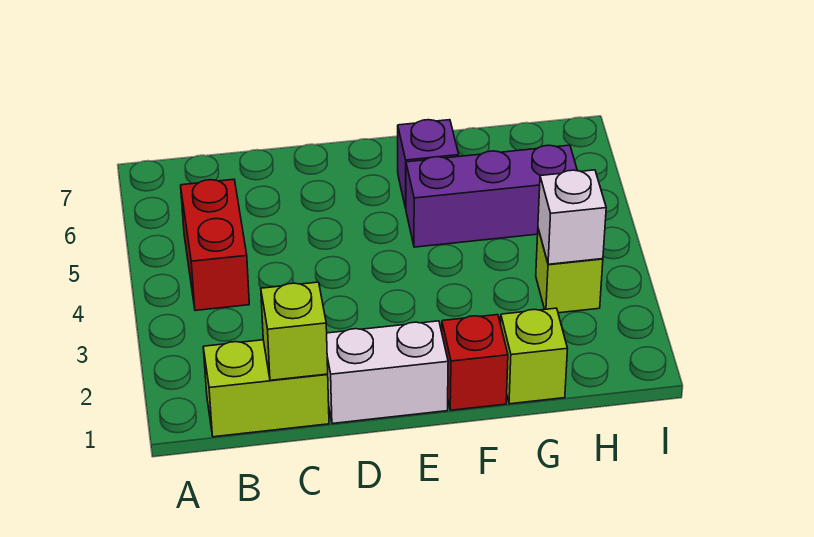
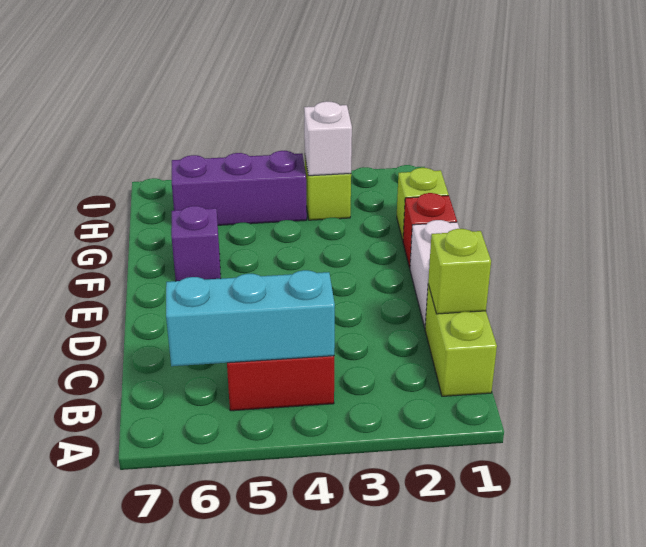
none -> cyan 1x3 brick [166,270,335,366]
purple 1x3 brick [406,145,577,247] -> purple 1x3 brick turned to [172,151,307,225]

